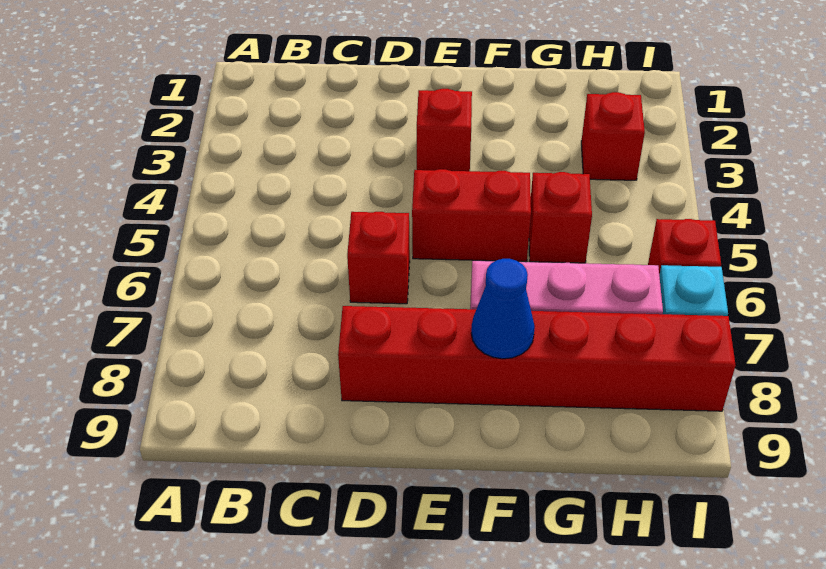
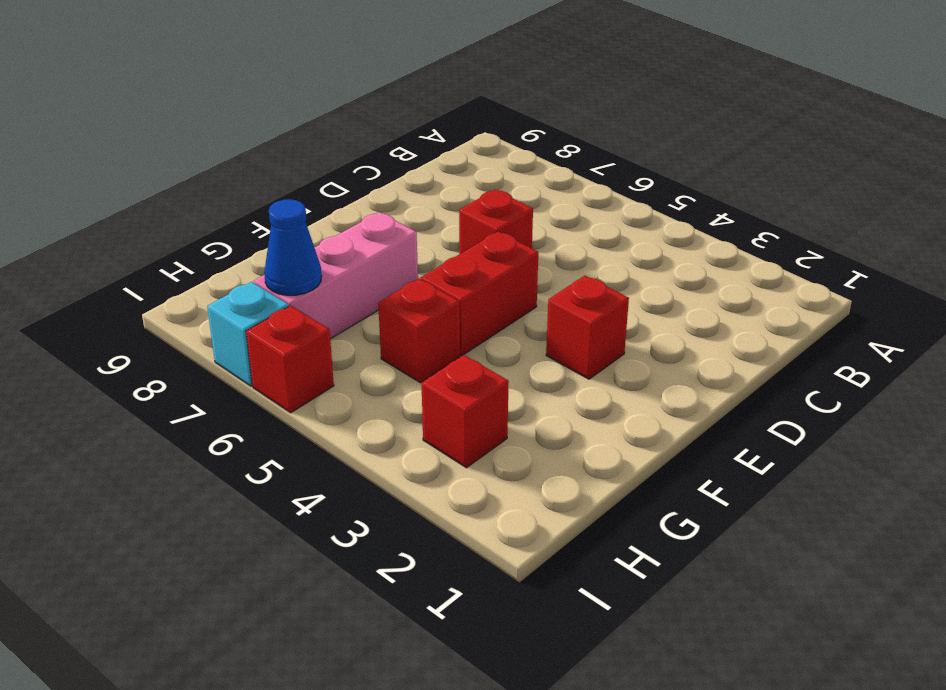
red 1x6 brick [338,306,736,411] -> none
blue 1x1 cone [471,259,535,359] -> blue 1x1 cone moved to [264,199,322,295]

